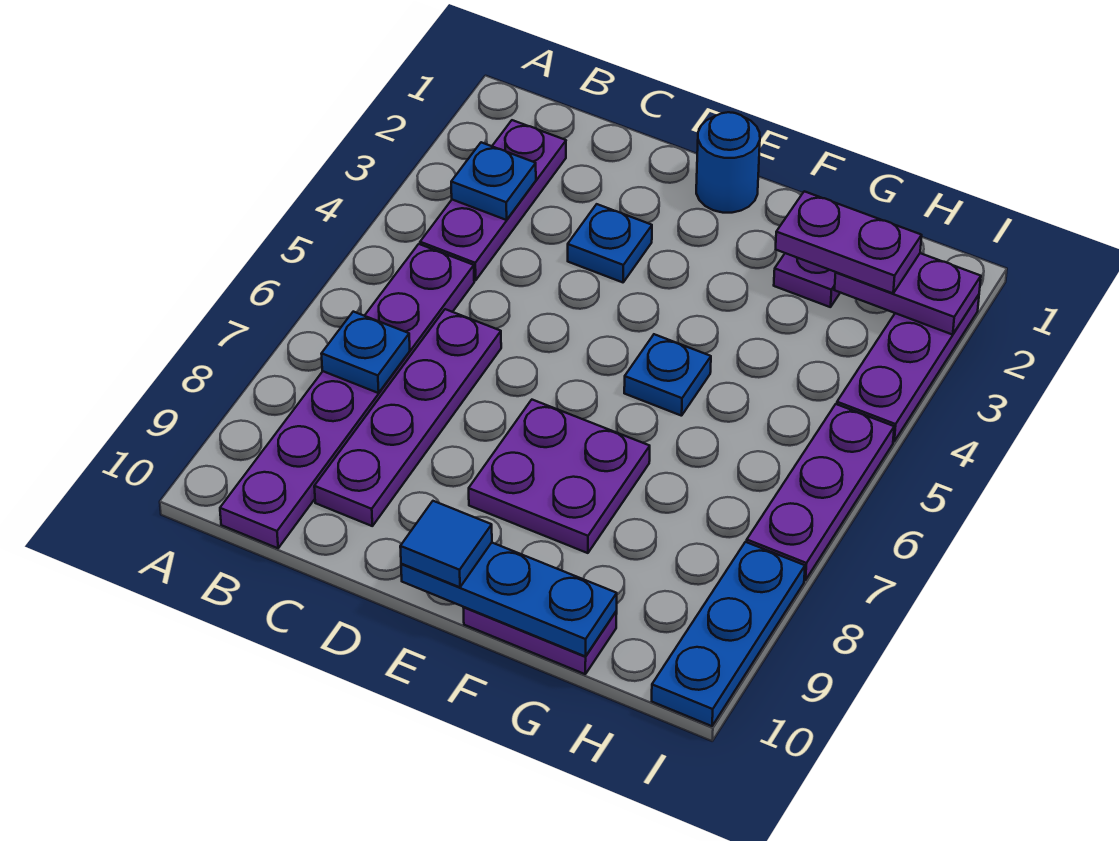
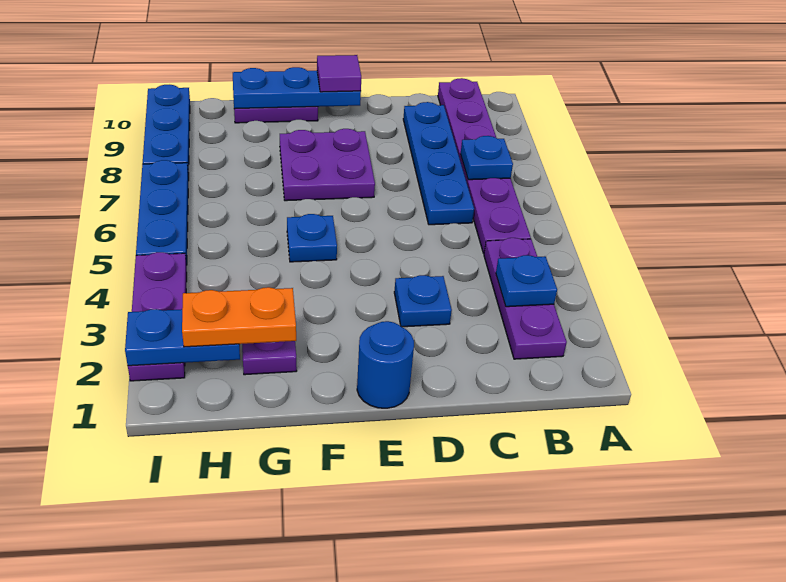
purple 1x4 plate [314,309,501,526] -> blue 1x4 plate [403,102,474,225]
blue 1x1 tile [400,501,492,587] -> purple 1x1 tile [317,55,361,92]
purple 1x2 plate [776,191,922,293] -> orange 1x2 plate [182,287,296,347]
purple 1x2 plate [835,253,981,335] -> blue 1x2 plate [125,309,240,366]
purple 1x3 plate [747,404,894,580] -> blue 1x3 plate [136,160,189,265]

